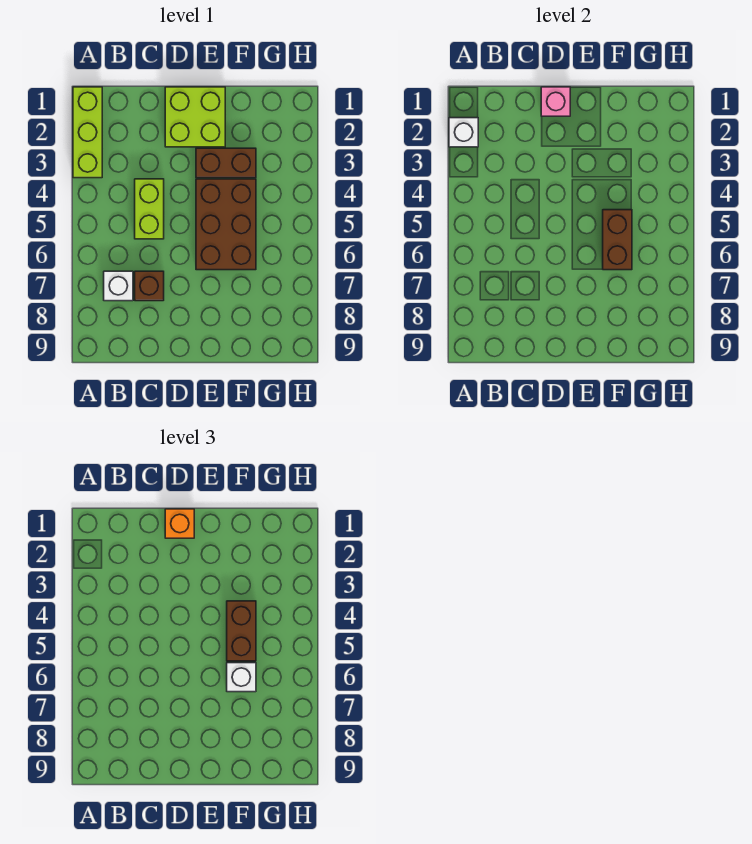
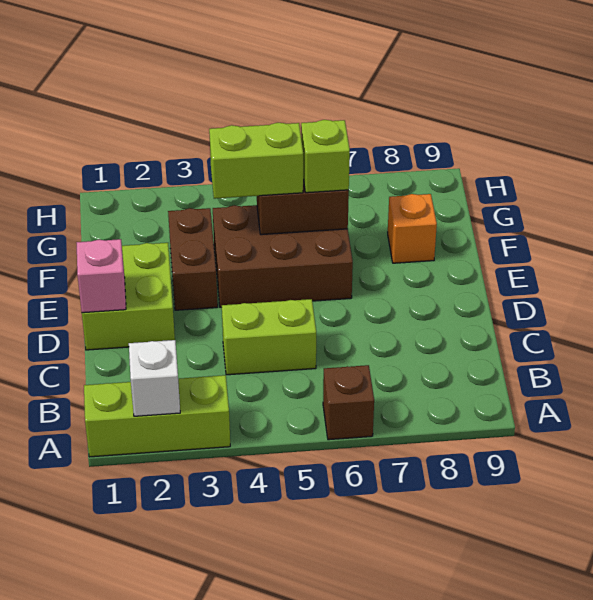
white 1x1 brick [104,271,133,301] -> none
brown 1x1 brick [135,271,164,301] -> brown 1x1 brick moved to [323,365,374,440]
orange 1x1 brick [165,509,194,538] -> orange 1x1 brick moved to [388,194,437,263]
brown 1x2 brick [227,601,256,661] -> lime 1x2 brick [209,123,303,199]
white 1x1 brick [227,663,256,692] -> lime 1x1 brick [301,120,350,193]

